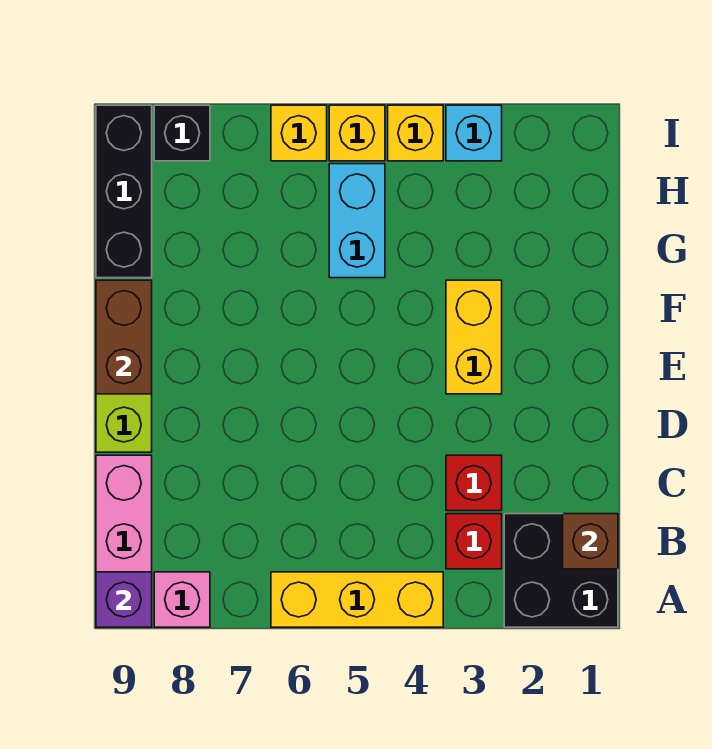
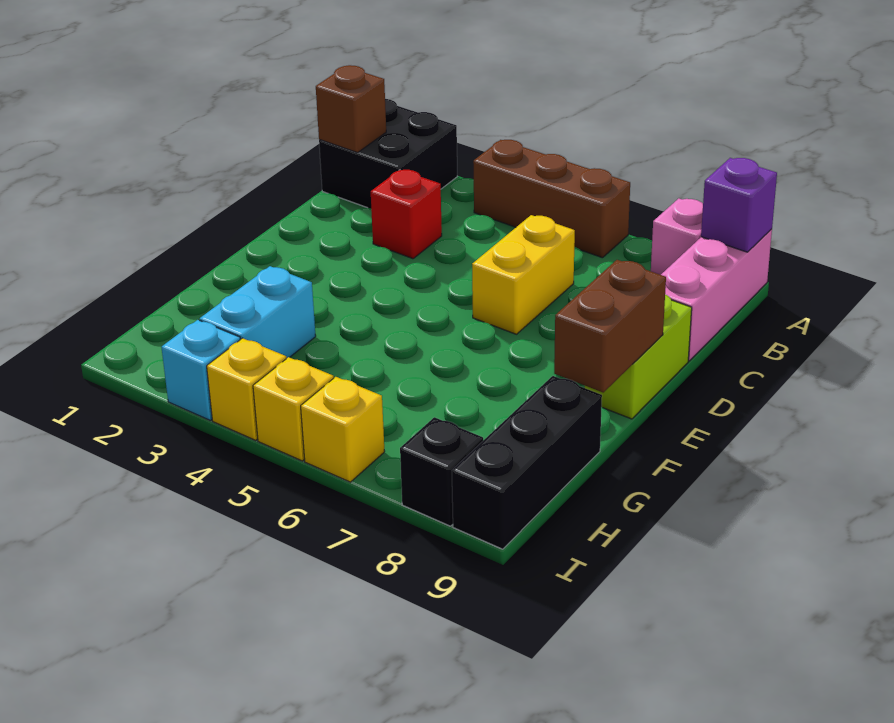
yellow 1x3 brick [271,572,443,627] -> brown 1x3 brick [473,140,630,258]
red 1x1 brick [446,514,502,569] -> none
yellow 1x2 brick [446,280,502,394] -> yellow 1x2 brick moved to [472,215,575,334]
cyan 1x2 brick [329,164,385,278] -> cyan 1x2 brick moved to [200,266,316,359]

